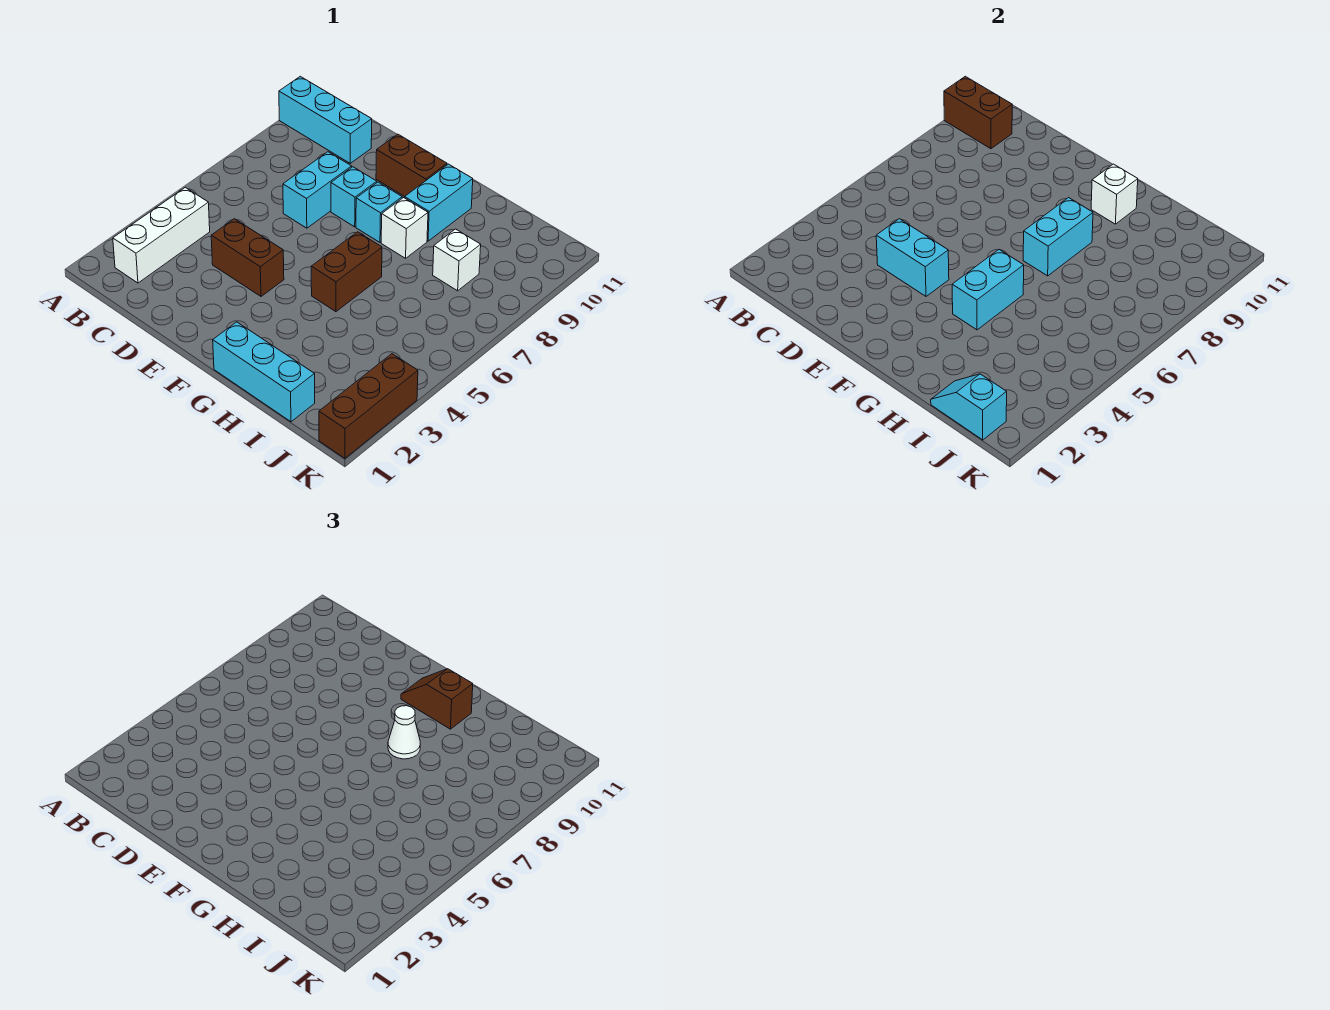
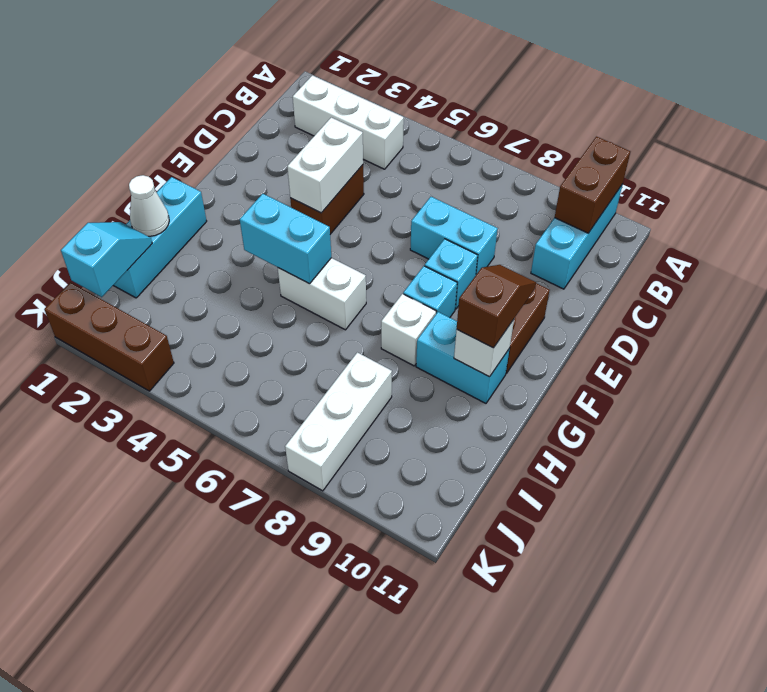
cyan 1x2 brick [876,219,949,296] -> white 1x2 brick [287,117,363,213]
brown 1x2 brick [311,232,382,312] -> white 1x2 brick [278,258,366,330]
cyan 1x2 brick [1023,198,1093,276] -> none
white 1x1 cone [388,706,420,759] -> white 1x1 cone moved to [129,175,169,236]
white 1x1 brick [433,229,481,291] -> white 1x3 brick [285,352,392,491]

